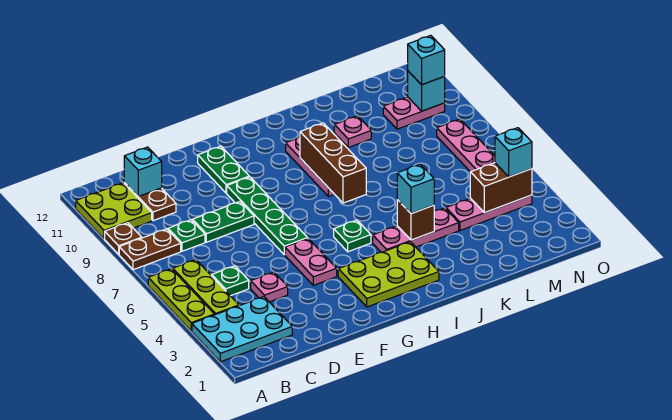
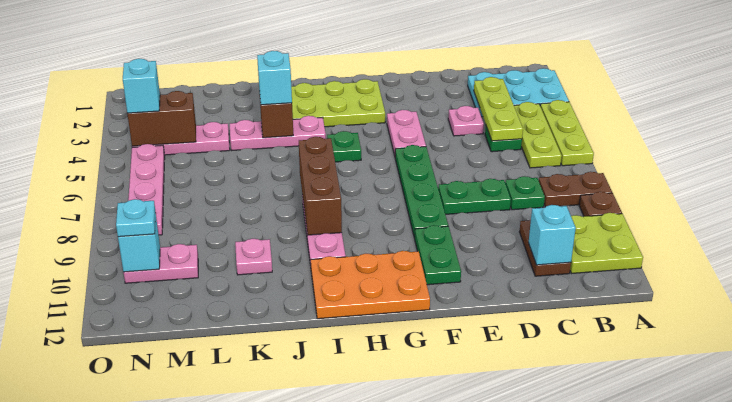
none -> lime 1x3 plate [474,77,523,141]
none -> orange 2x3 plate [311,251,430,319]
cyan 1x1 brick [408,35,445,85] -> cyan 1x1 plate [116,199,156,237]

